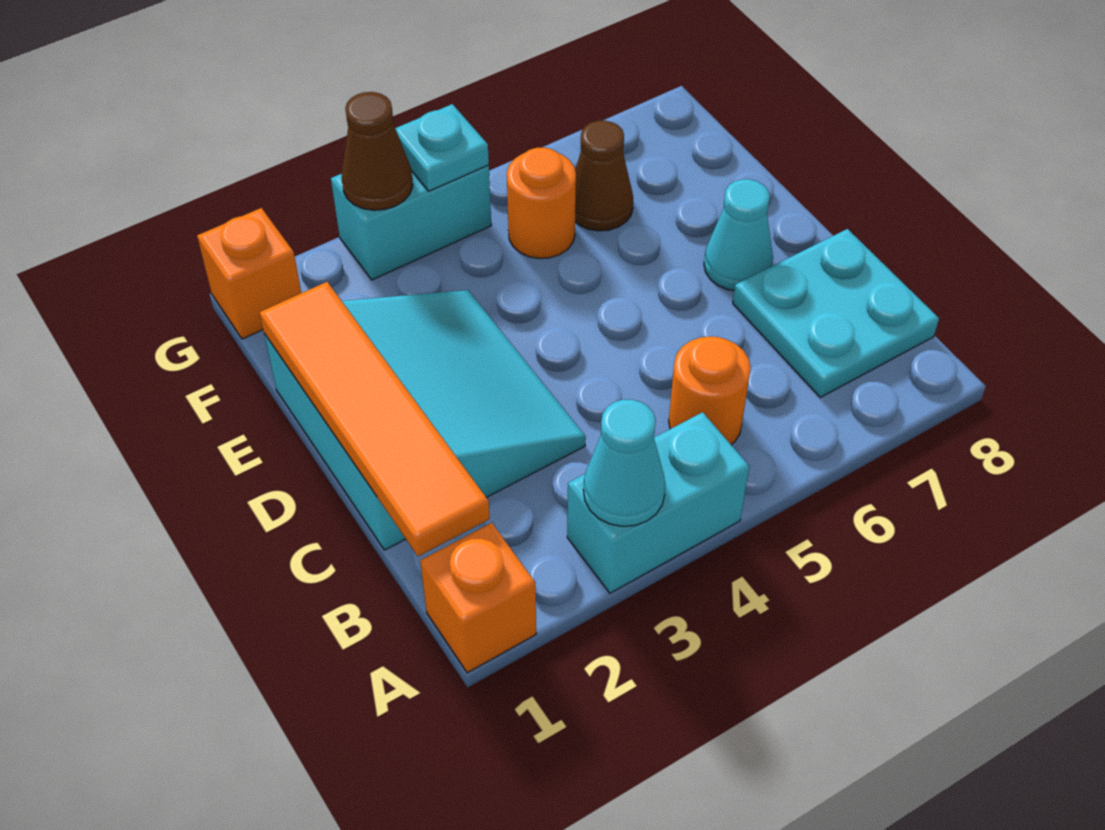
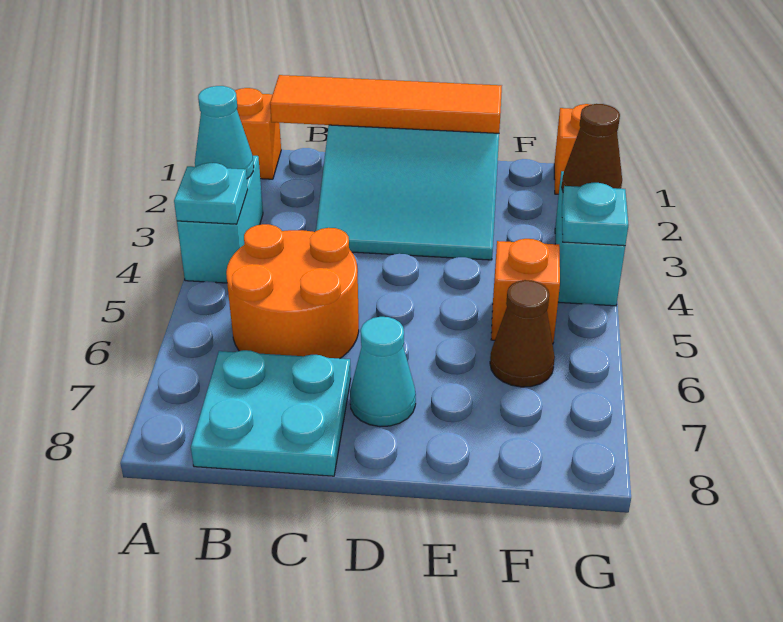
none -> cyan 1x1 plate [174,163,248,224]
orange 1x1 round brick [669,337,751,444] -> orange 2x2 round brick [226,224,359,359]
orange 1x1 round brick [507,147,576,259] -> orange 1x1 brick [491,239,560,344]

